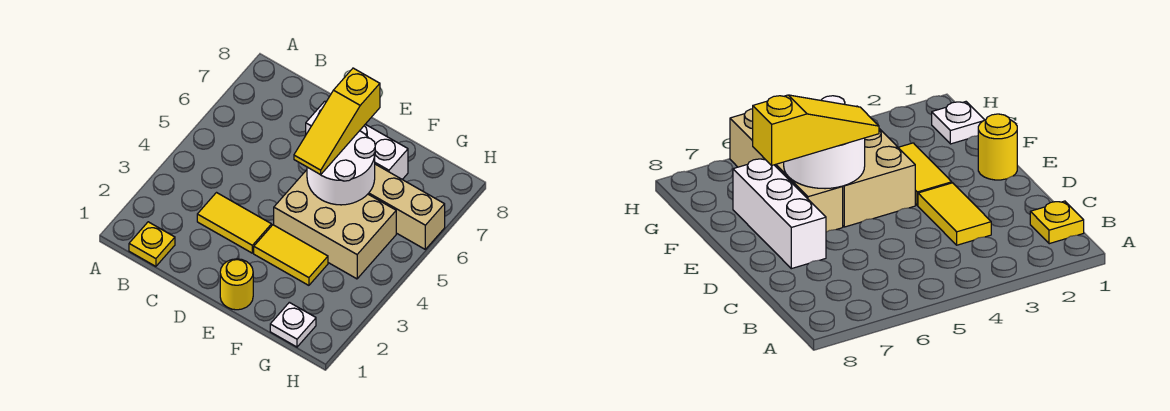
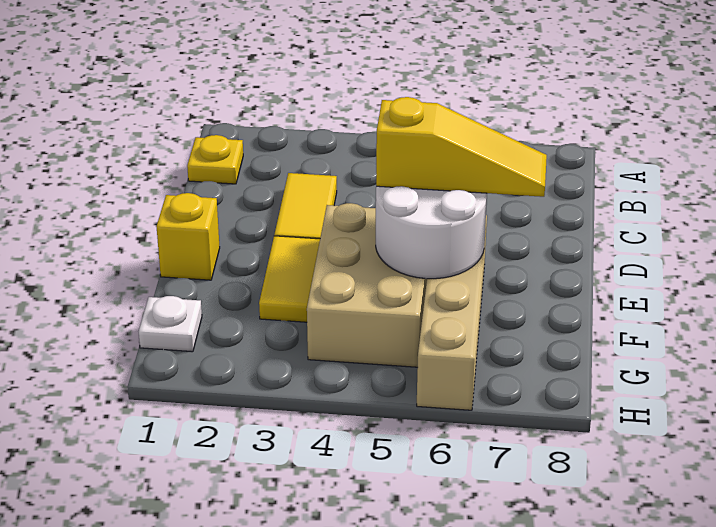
white 1x3 brick [306,101,408,179] -> none
yellow 1x1 round brick [220,259,253,310] -> yellow 1x1 brick [156,193,220,280]
yellow 1x3 slope [294,68,380,175] -> yellow 1x3 slope turned to [376,97,547,197]

